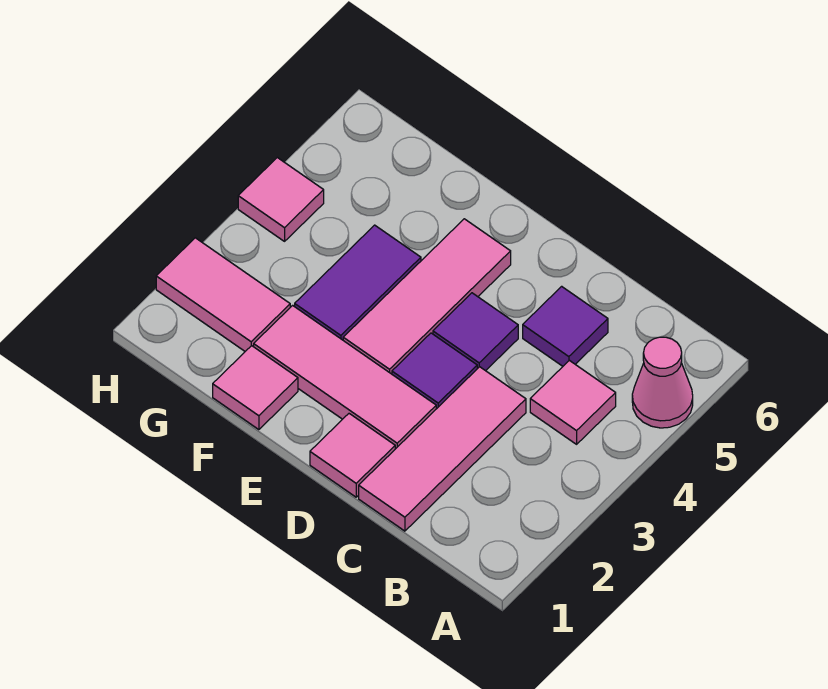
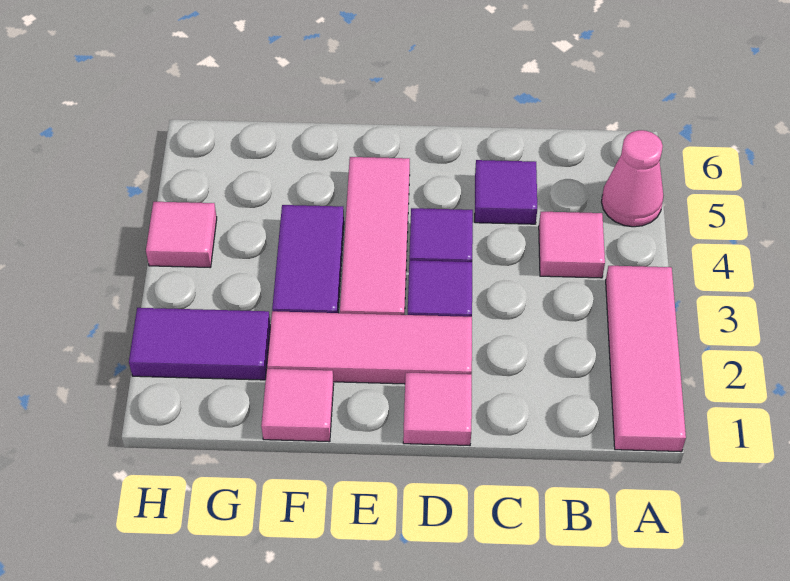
pink 1x3 tile [359,367,526,531] -> pink 1x3 tile moved to [606,266,686,452]
pink 1x2 tile [156,238,290,351] -> purple 1x2 tile [129,308,270,380]

